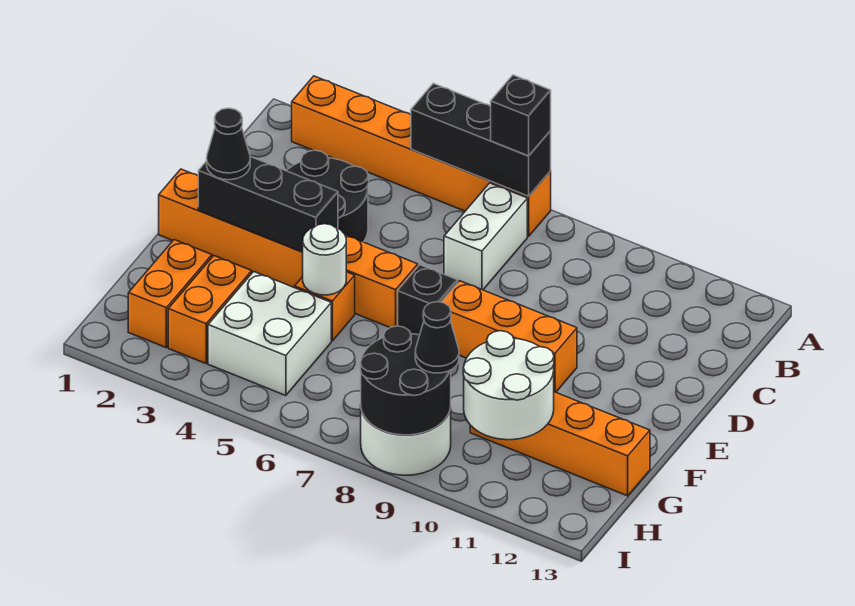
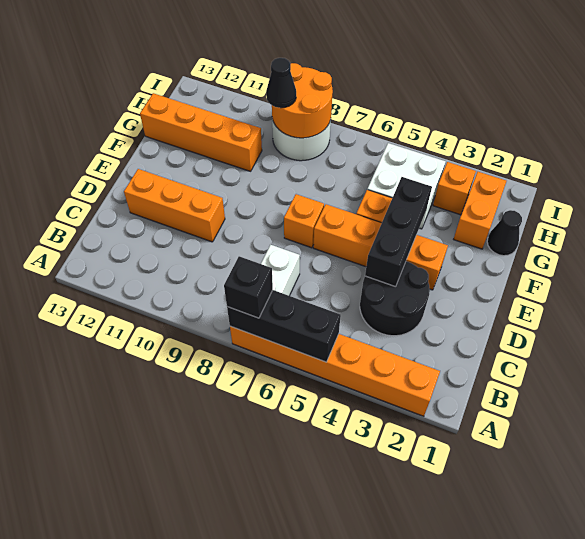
orange 1x6 brick [159,169,418,327] -> orange 1x4 brick [313,204,448,290]
black 1x3 brick [198,157,338,252] -> black 1x3 brick turned to [365,177,432,287]
black 1x1 cone [207,108,250,180] -> black 1x1 cone moved to [487,210,522,256]
black 1x1 brick [398,265,458,335] -> orange 1x1 brick [284,194,324,248]
orange 1x3 brick [442,281,577,392] -> orange 1x3 brick moved to [124,169,225,242]
white 1x1 round brick [302,224,346,295] -> none
orange 1x2 brick [168,256,252,363] -> orange 1x1 brick [433,162,476,215]
white 2x2 round brick [463,331,554,440] -> none
black 2x2 round brick [360,326,451,435] -> orange 2x2 round brick [272,63,333,138]

